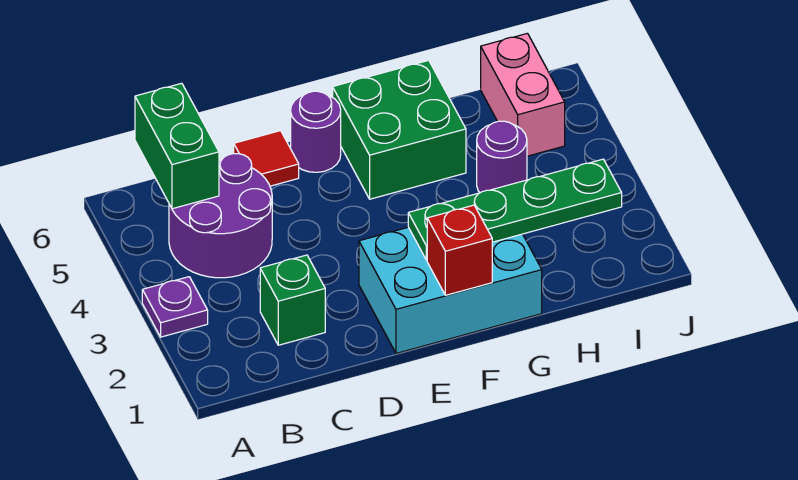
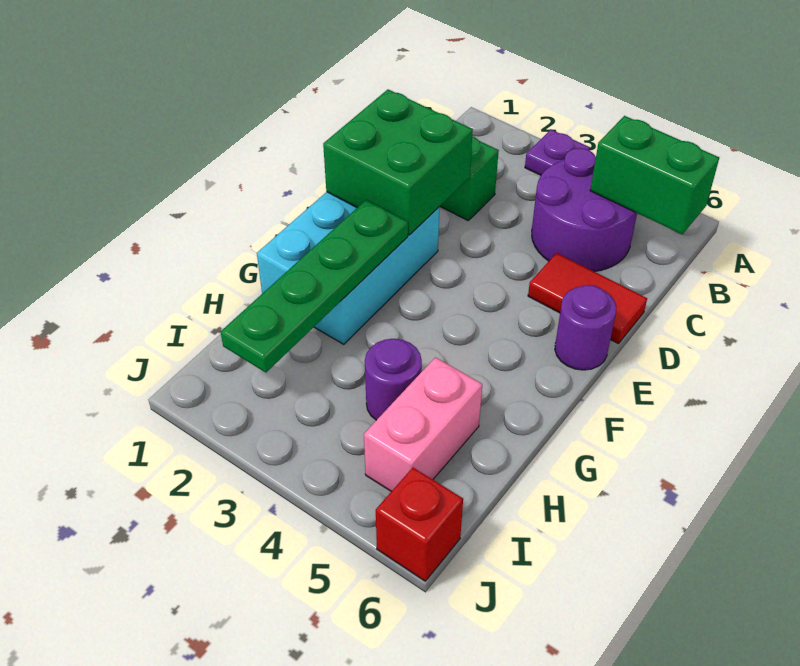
red 1x1 tile [234,131,299,186] -> red 1x2 tile [528,253,647,344]
red 1x1 brick [427,205,492,295] -> red 1x1 brick moved to [376,468,463,581]
green 2x2 brick [333,60,466,199] -> green 2x2 brick moved to [323,89,473,235]
pink 1x2 brick [481,33,565,156] -> pink 1x2 brick turned to [364,357,482,492]

